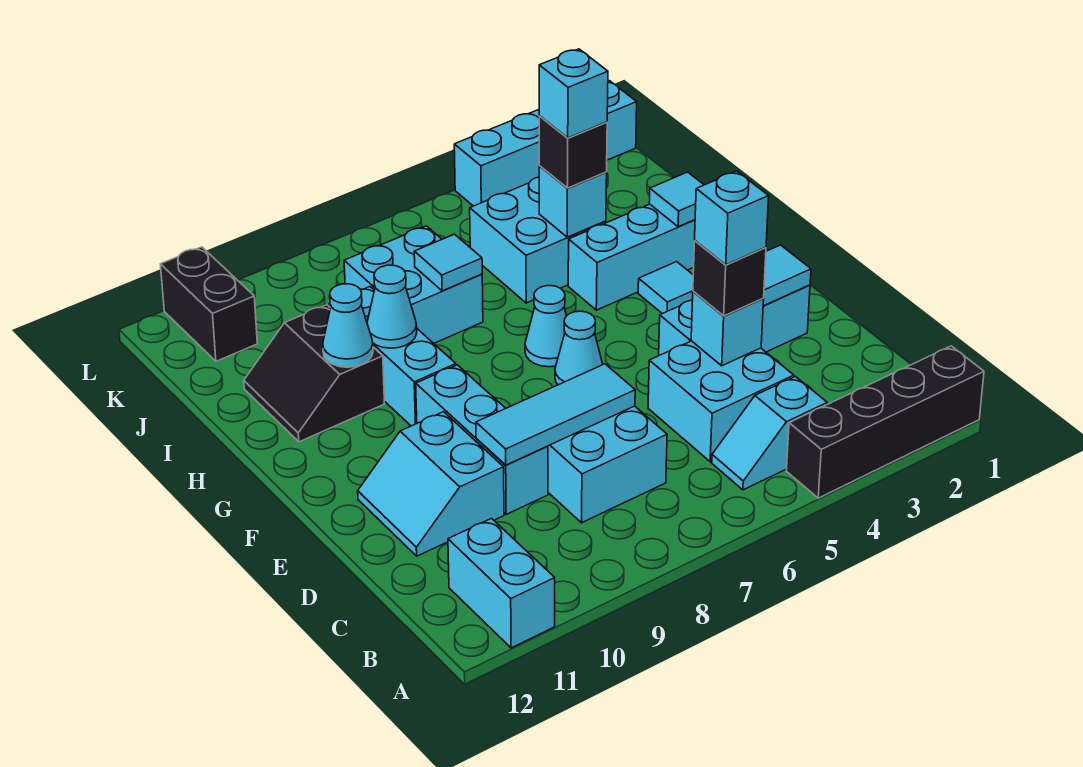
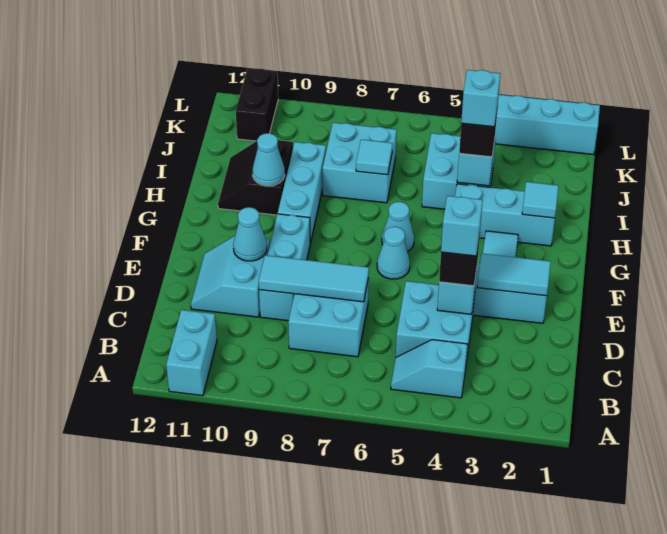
black 1x4 brick [786,346,984,498] -> none
cyan 1x1 cone [367,265,417,348] -> cyan 1x1 cone moved to [233,207,267,261]

